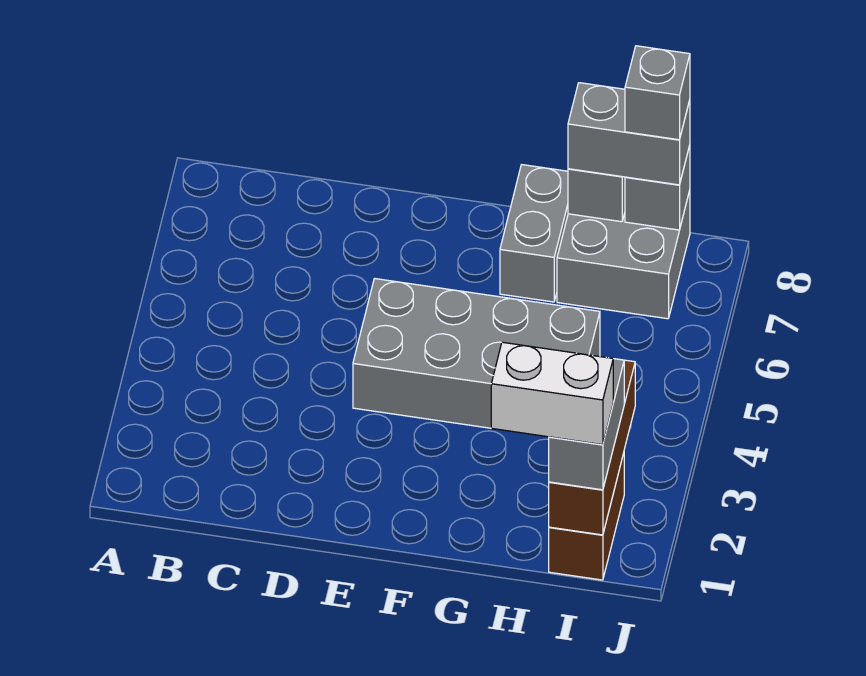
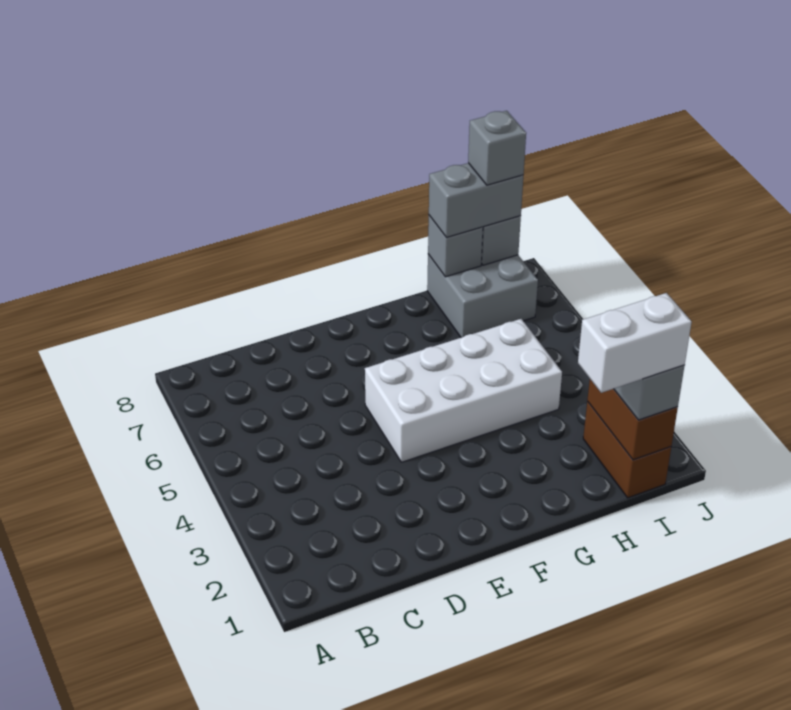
grey 2x4 brick [353,279,600,428] -> white 2x4 brick [365,319,562,462]
grey 1x2 brick [500,165,568,302] -> none
brown 1x3 brick [549,360,635,535] -> brown 1x2 brick [587,379,678,460]

